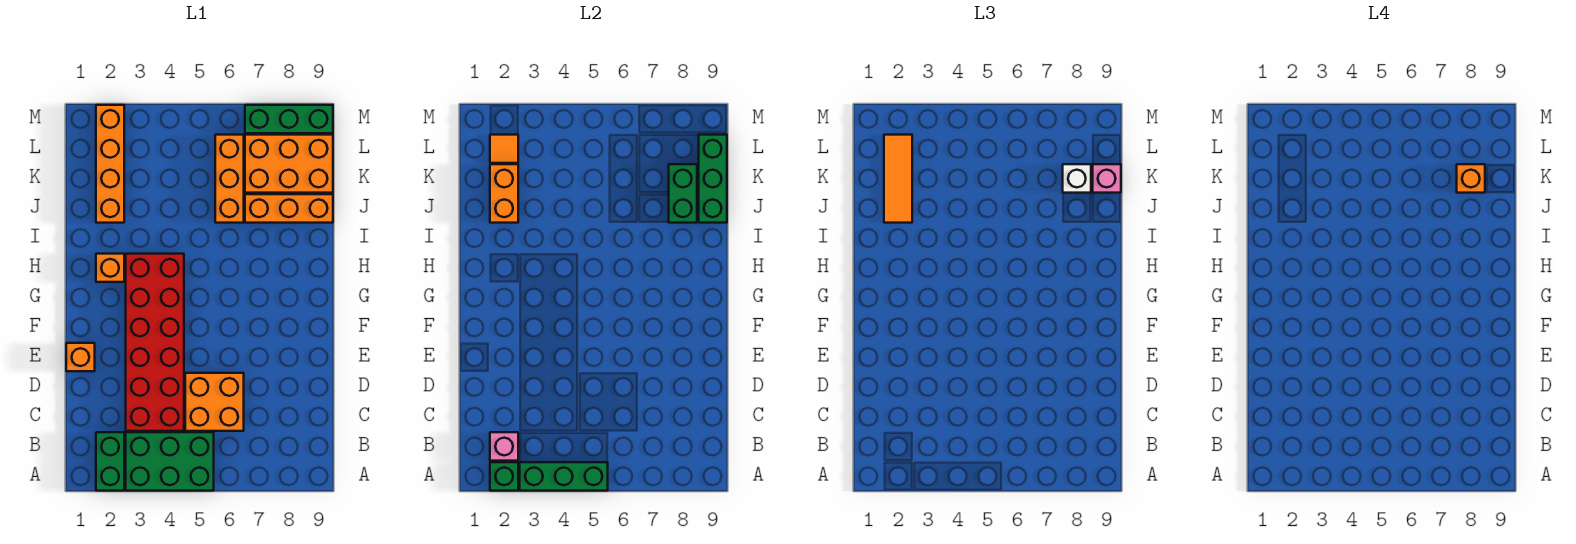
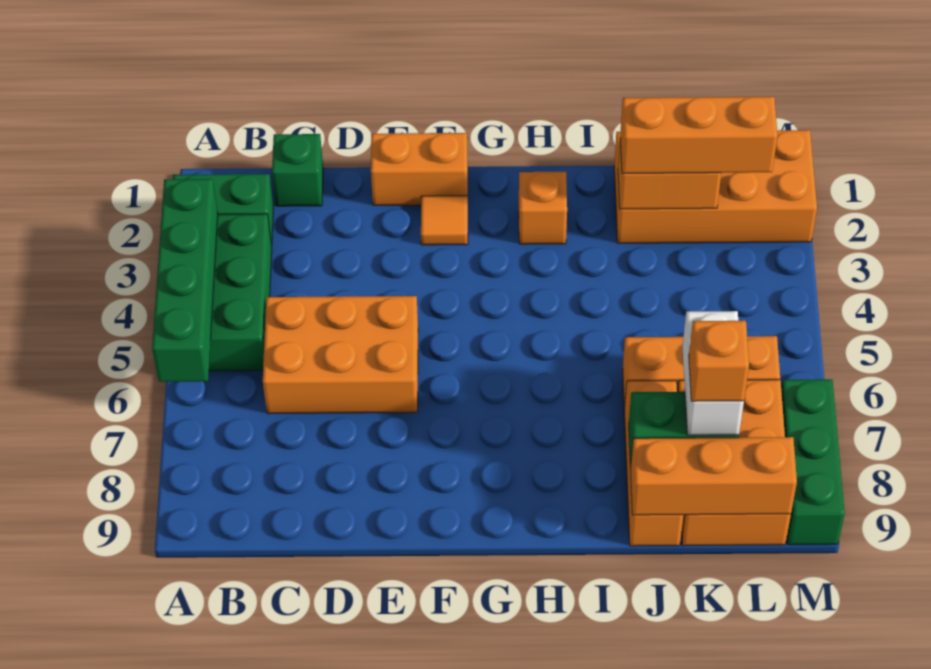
green 1x1 brick [490,462,518,491] -> green 1x1 brick moved to [272,134,323,206]
green 1x3 brick [520,462,608,491] -> green 1x4 brick [152,179,218,382]
pink 1x1 brick [490,432,518,461] -> none
red 2x6 brick [126,254,184,431] -> none
orange 2x2 brick [185,373,244,431] -> orange 2x3 brick [263,296,418,414]
orange 1x1 brick [66,343,95,371] -> orange 1x2 brick [371,133,468,206]
orange 1x4 brick [96,105,124,223] -> orange 2x4 brick [614,130,817,243]
orange 1x3 tile [884,135,912,223] -> orange 1x3 brick [620,97,778,173]
green 1x3 brick [699,135,727,223] -> orange 1x3 brick [630,437,797,515]
white 1x1 brick [1063,164,1091,193] -> white 1x2 brick [682,311,744,435]
pink 1x1 brick [1093,164,1121,193] -> none
orange 1x1 tile [490,135,518,163] -> orange 1x1 tile moved to [421,196,468,245]

